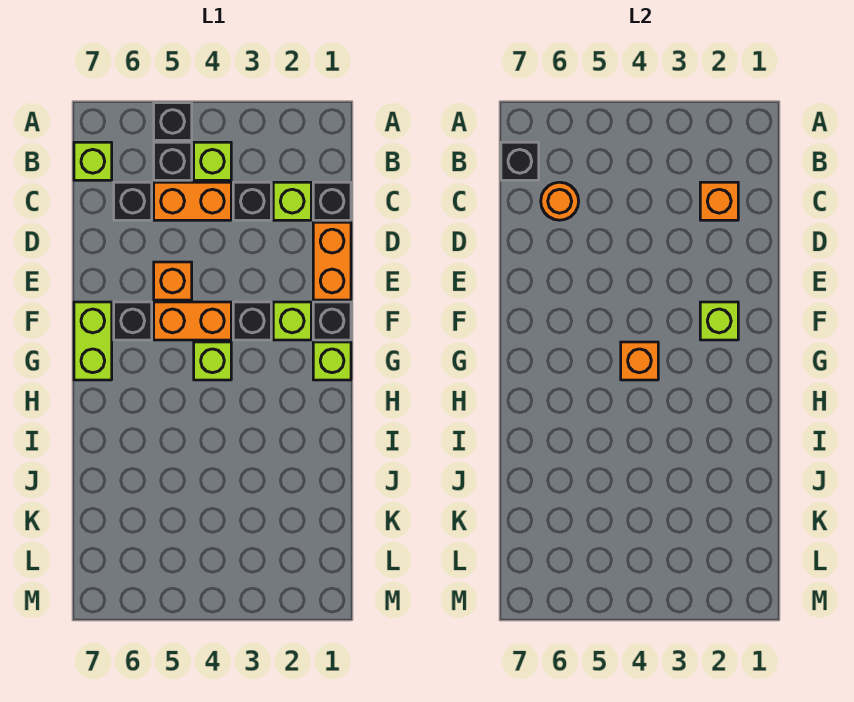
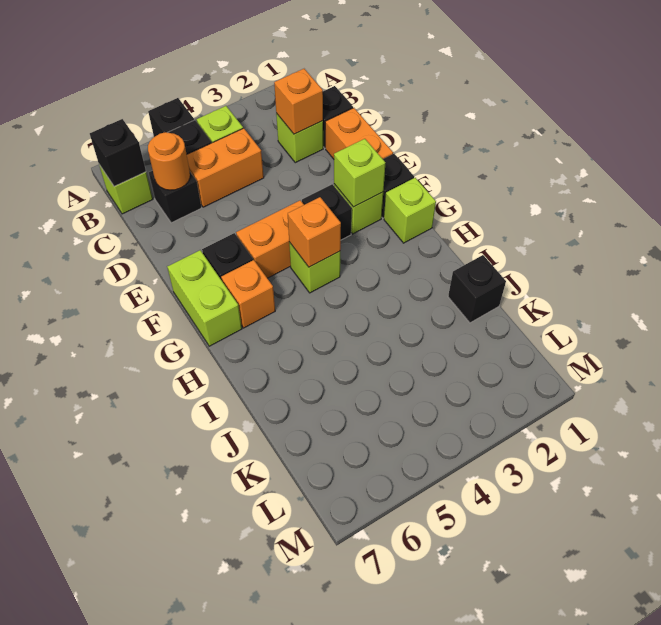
black 1x1 brick [233,182,271,220] -> black 1x1 brick moved to [448,255,506,323]
orange 1x1 brick [154,262,192,300] -> orange 1x1 brick moved to [221,260,275,328]

